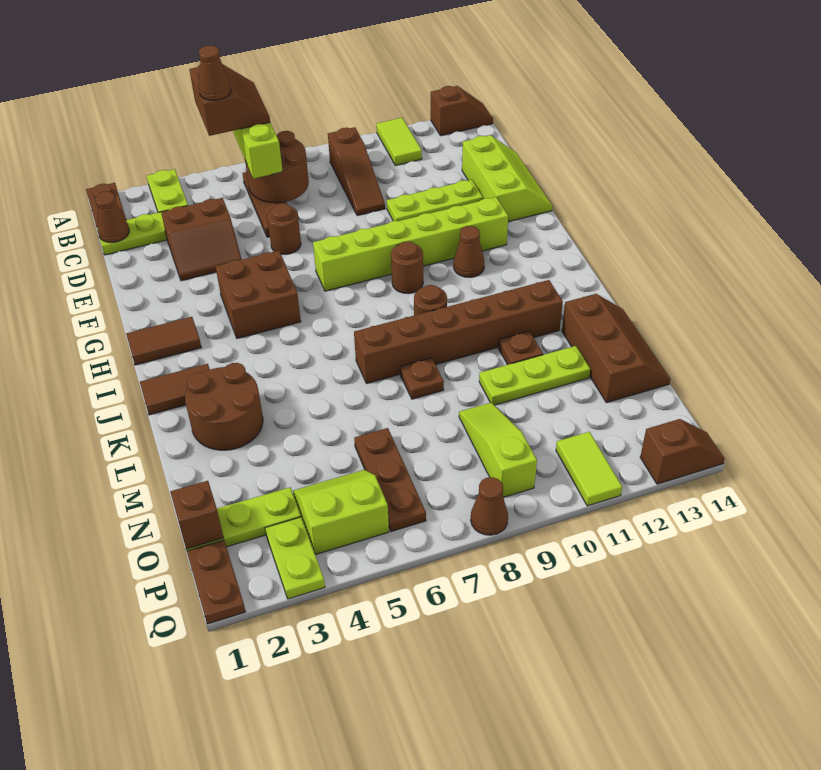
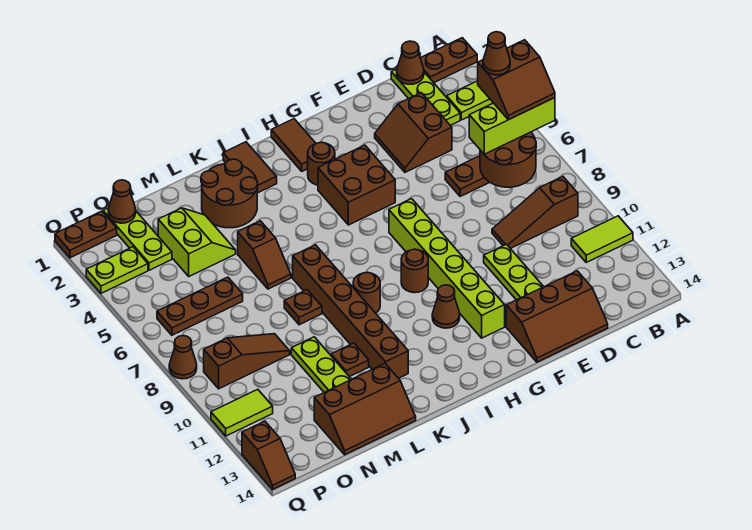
brown 1x2 slope [431,86,493,136] -> brown 1x2 slope moved to [238,221,291,289]
lime 2x3 slope [462,135,552,222] -> brown 2x3 slope [506,271,608,362]
brown 1x1 round brick [267,204,301,254] -> brown 1x1 round brick moved to [308,142,335,185]
lime 1x3 slope [459,402,537,497] -> brown 1x3 slope [204,334,290,389]
brown 1x1 brick [170,481,224,549] -> brown 1x1 cone [108,180,136,223]
lime 2x2 slope [293,470,389,555] -> lime 2x2 slope moved to [158,208,236,276]

